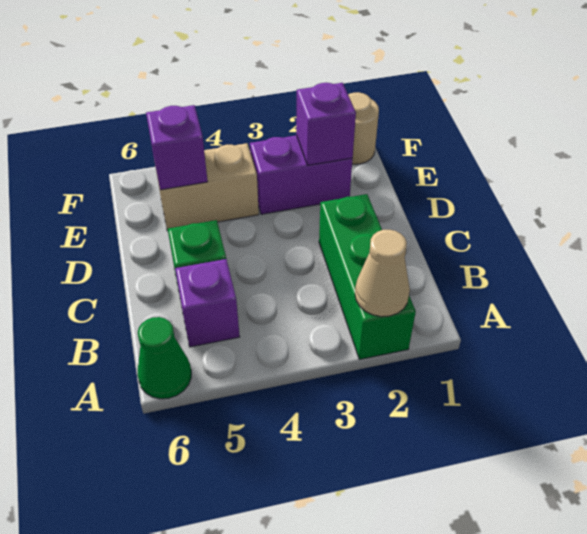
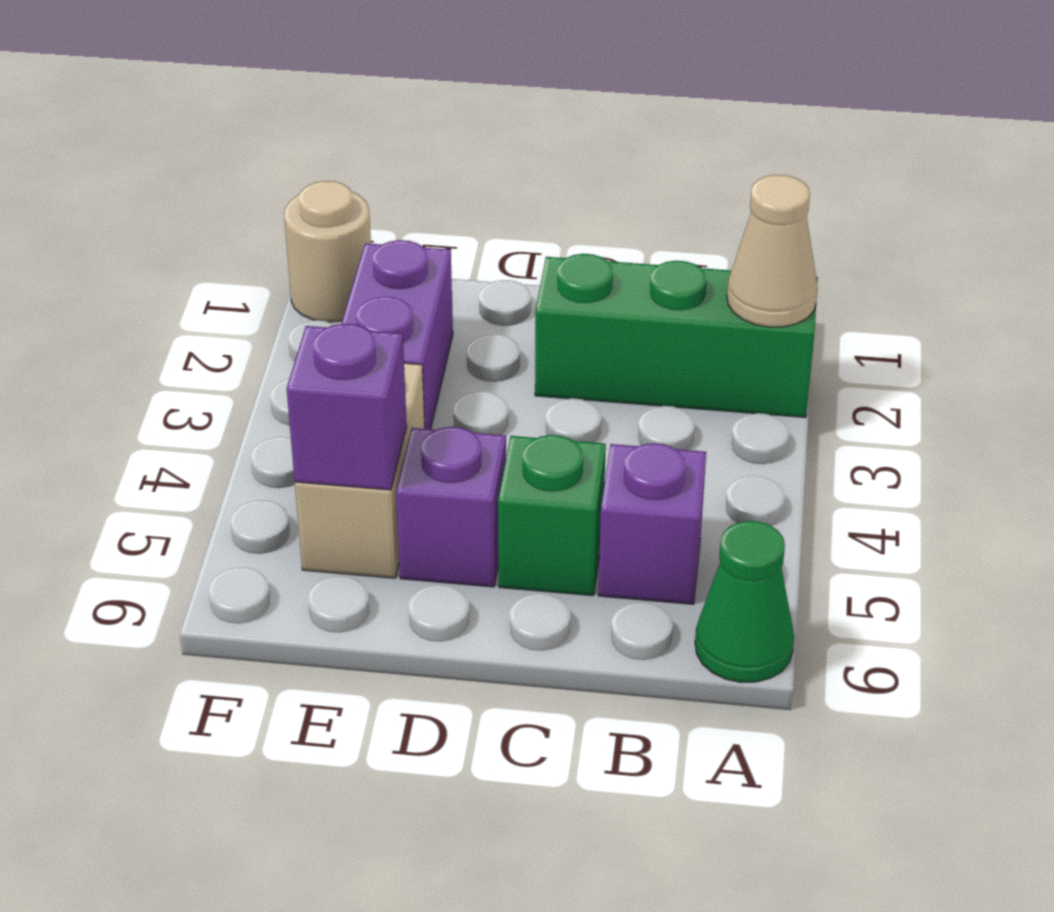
purple 1x1 brick [296,83,356,165] -> purple 1x1 brick moved to [396,427,506,587]

